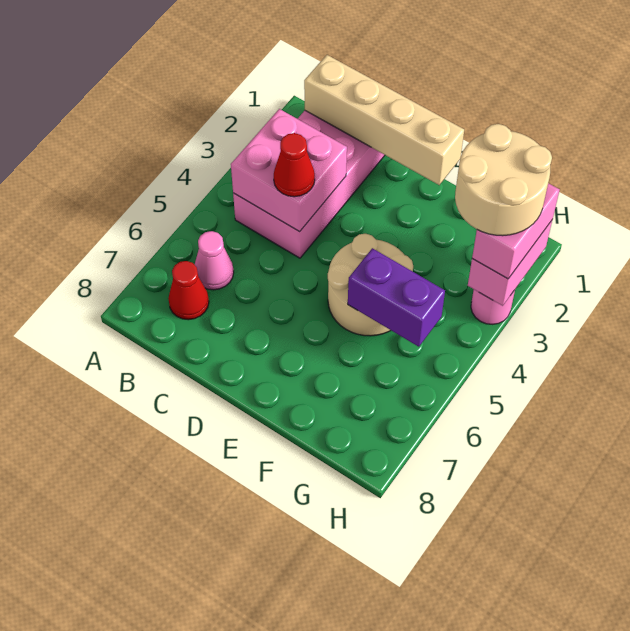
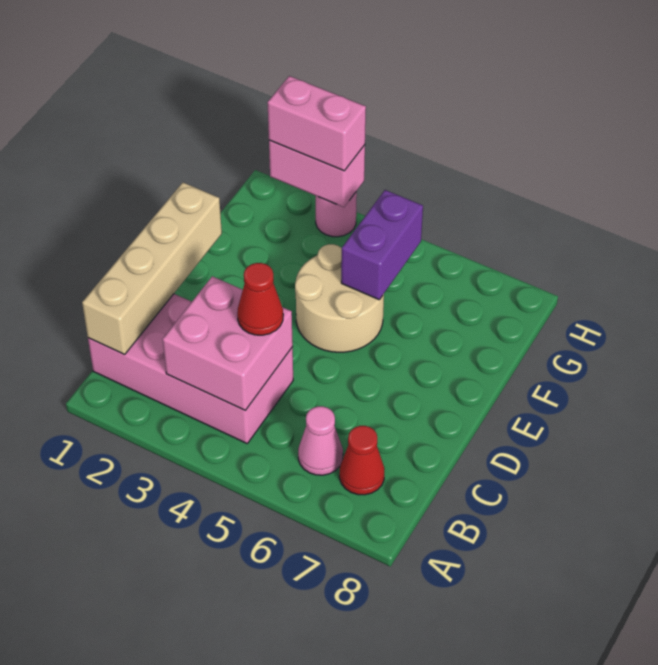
tan 2x2 round brick [455,124,552,236] -> none

